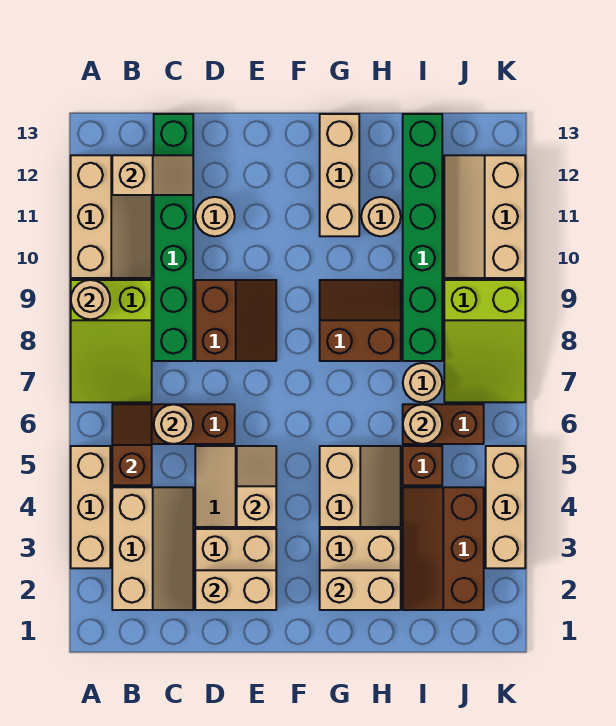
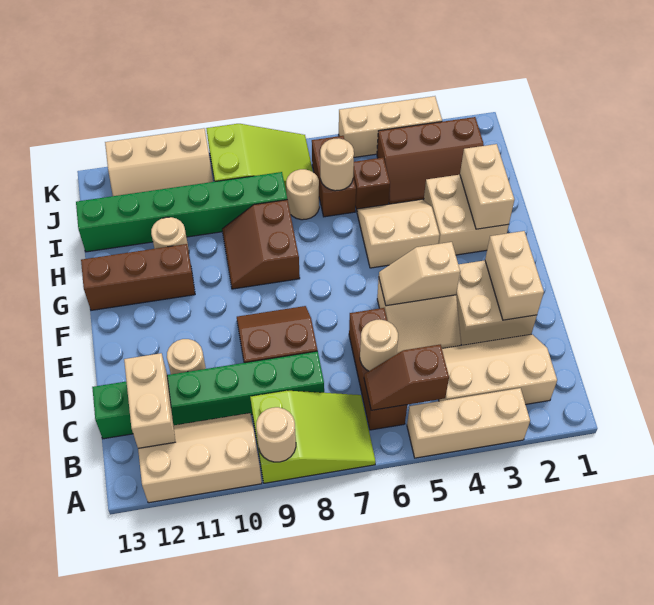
tan 1x2 slope [112,155,193,195] -> tan 1x2 brick [124,353,175,448]
tan 1x3 brick [320,114,359,236] -> brown 1x3 brick [81,244,195,310]

